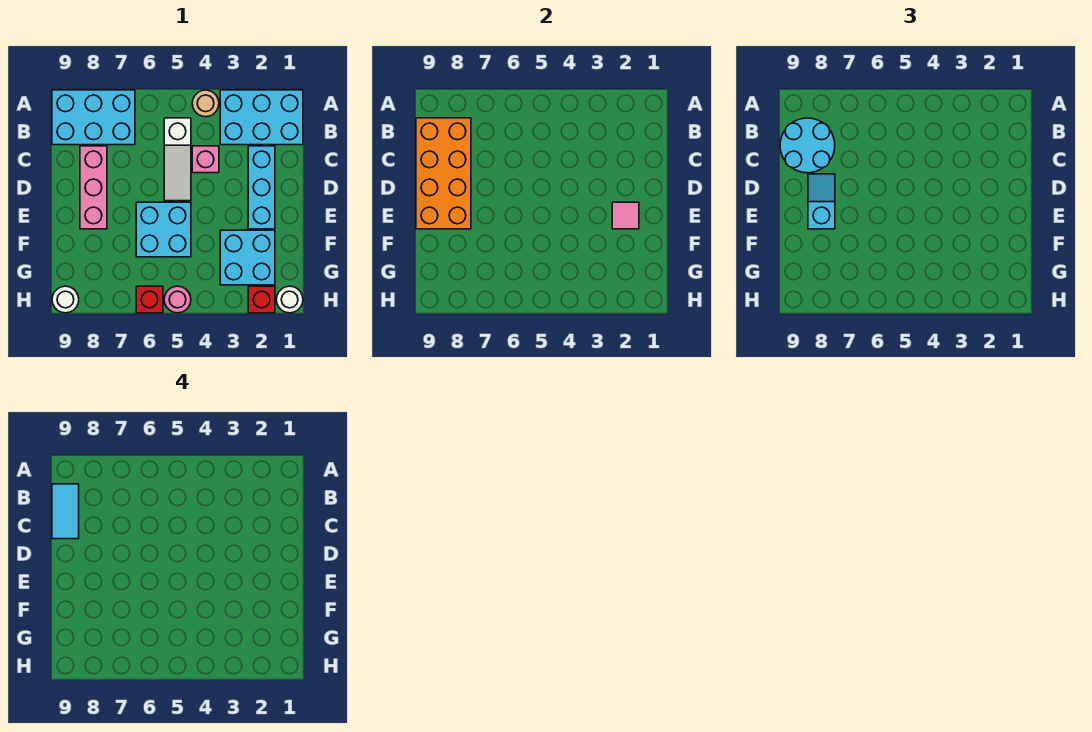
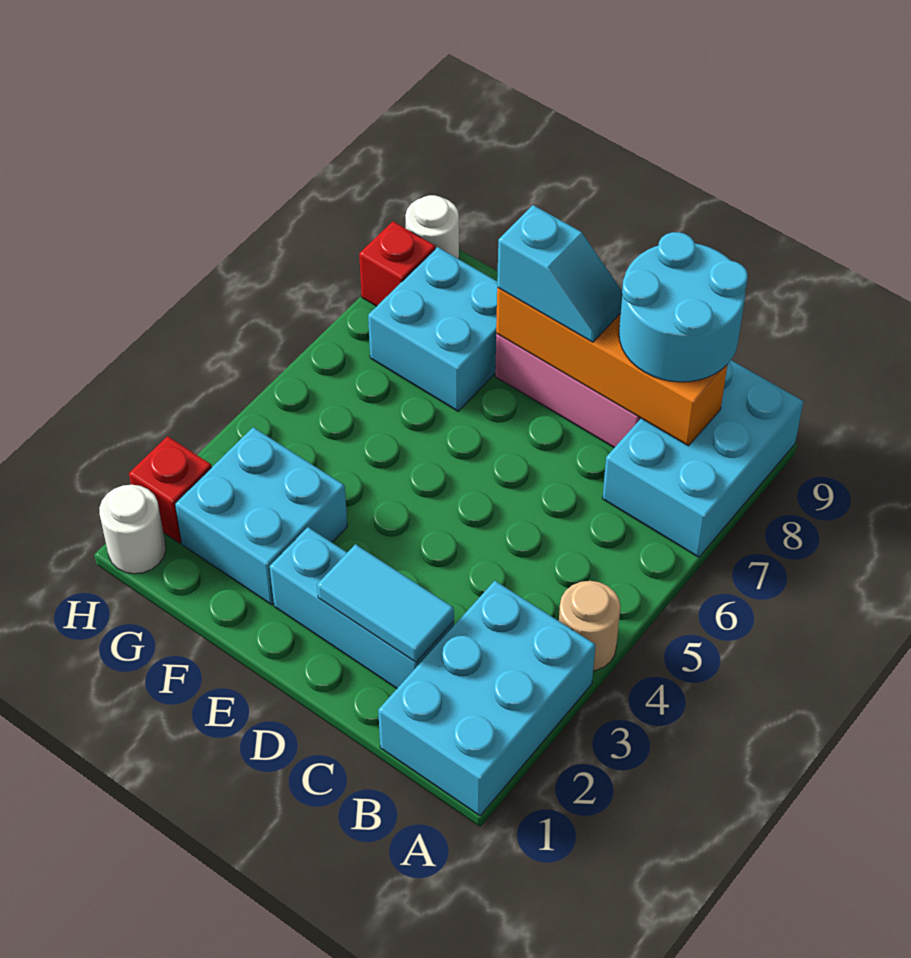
white 1x3 slope [164,118,191,201] -> none
orange 2x4 brick [416,118,471,229] -> orange 1x4 brick [496,288,727,446]
cyan 1x2 tile [52,484,79,539] -> cyan 1x2 tile moved to [317,544,454,662]
pink 1x1 brick [192,146,219,173] -> none
pink 1x1 tile [612,202,639,229] -> none
cyan 2x2 brick [136,202,191,257] -> cyan 2x2 brick moved to [368,247,498,411]
pink 1x1 round brick [164,286,191,313] -> none
red 1x1 brick [136,286,163,313] -> red 1x1 brick moved to [359,222,435,306]

